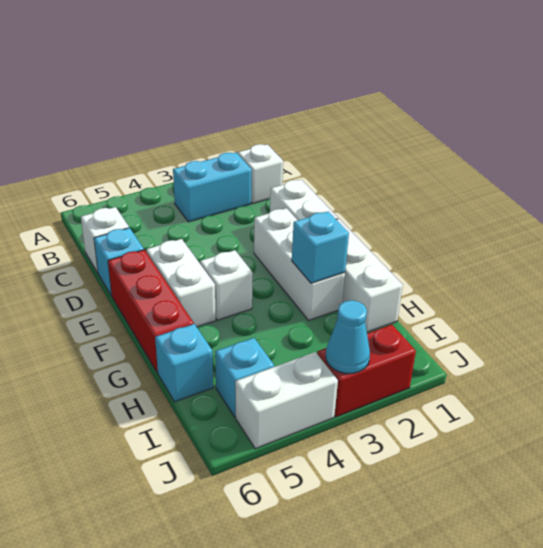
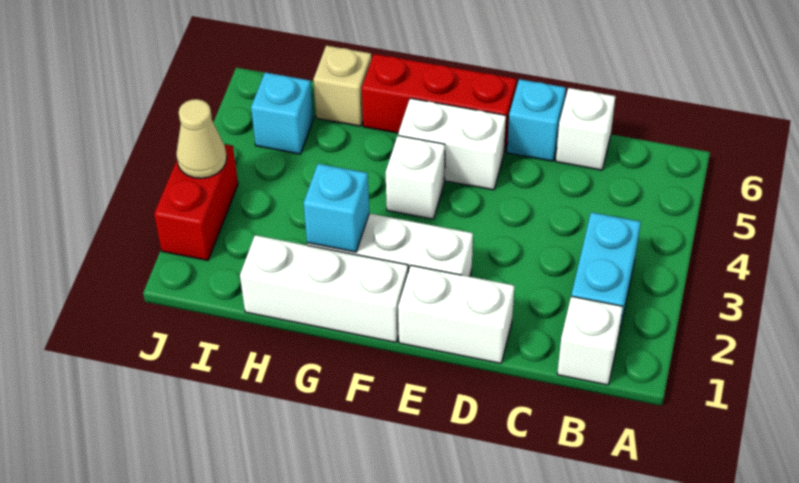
cyan 1x1 brick [155,324,213,402] -> tan 1x1 brick [313,46,372,126]
cyan 1x1 cone [326,300,370,373] -> tan 1x1 cone [176,99,227,178]
white 1x2 brick [235,352,338,449] -> none

